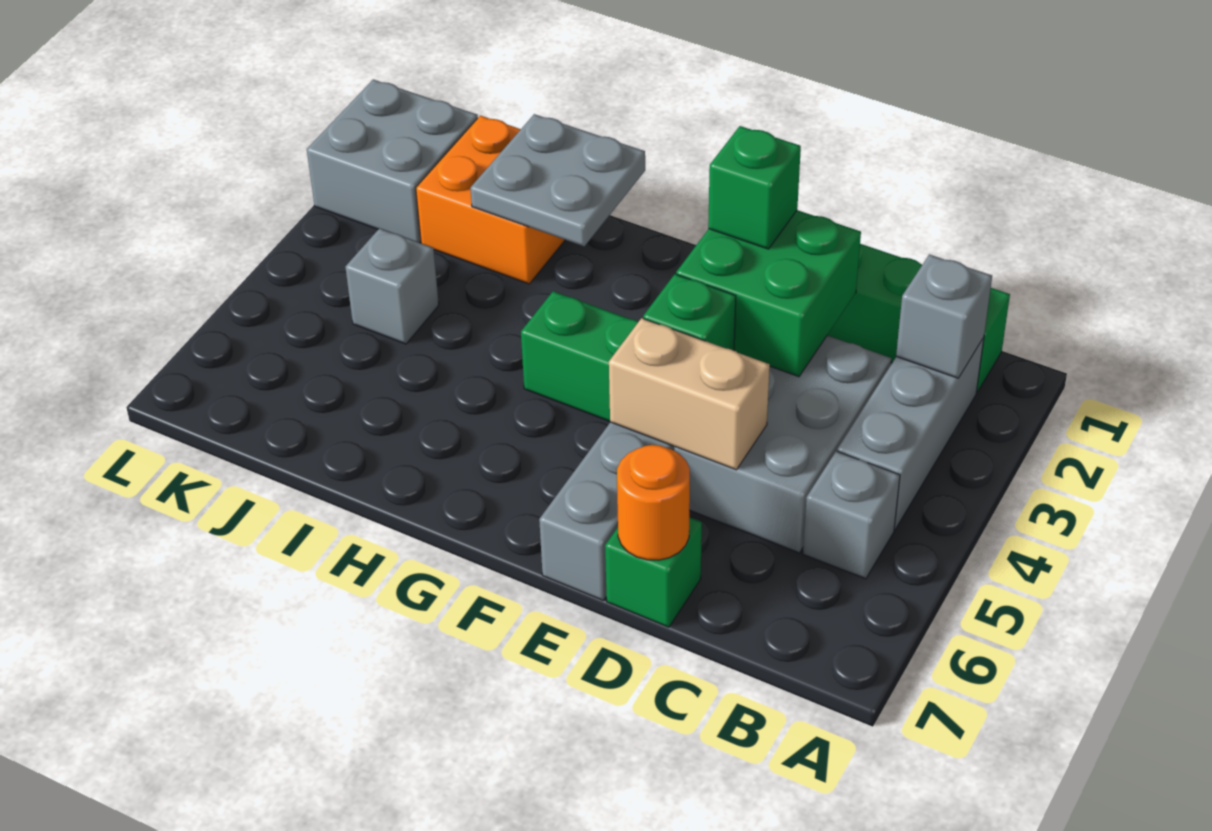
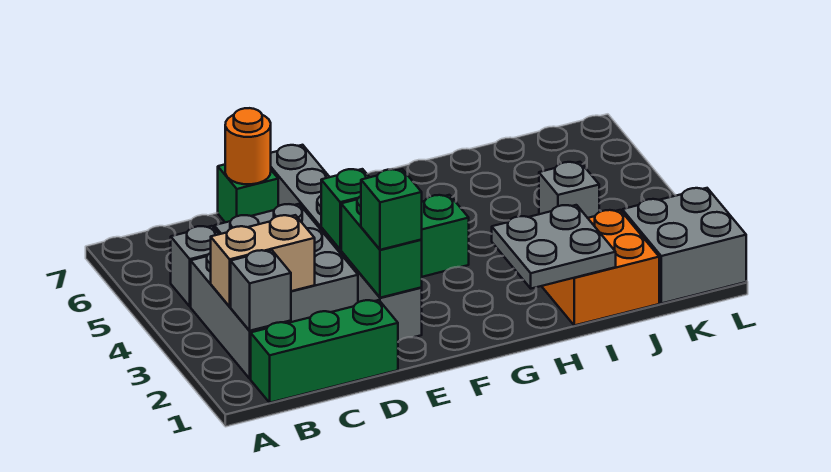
green 2x2 brick [676,210,861,377] -> green 1x2 brick [341,196,422,298]
tan 1x2 brick [609,318,770,470] -> tan 1x2 brick moved to [211,215,315,307]

